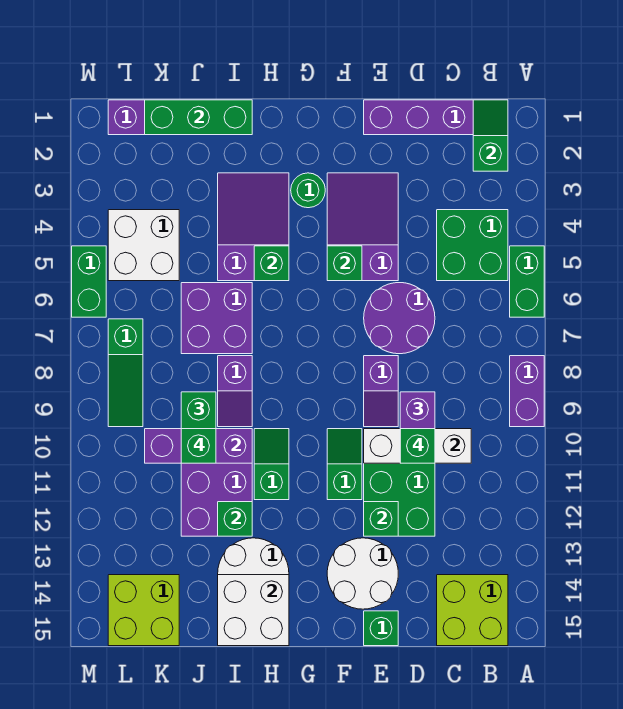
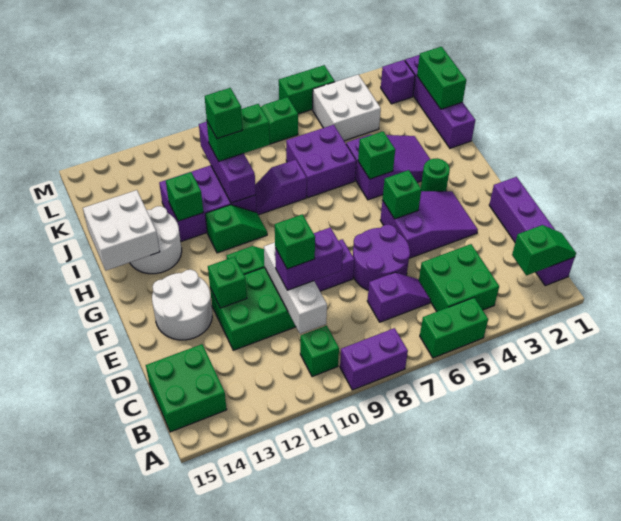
lime 2x2 brick [437,575,508,646] -> green 2x2 brick [146,344,227,432]
none -> purple 1x2 slope [367,272,430,322]
green 1x1 brick [364,611,398,646] -> green 1x1 brick moved to [300,326,339,377]
green 1x3 brick [145,100,252,135] -> green 1x2 brick [417,47,466,109]
lime 2x2 brick [108,575,179,646] -> none
none -> purple 1x1 brick [381,60,415,104]

